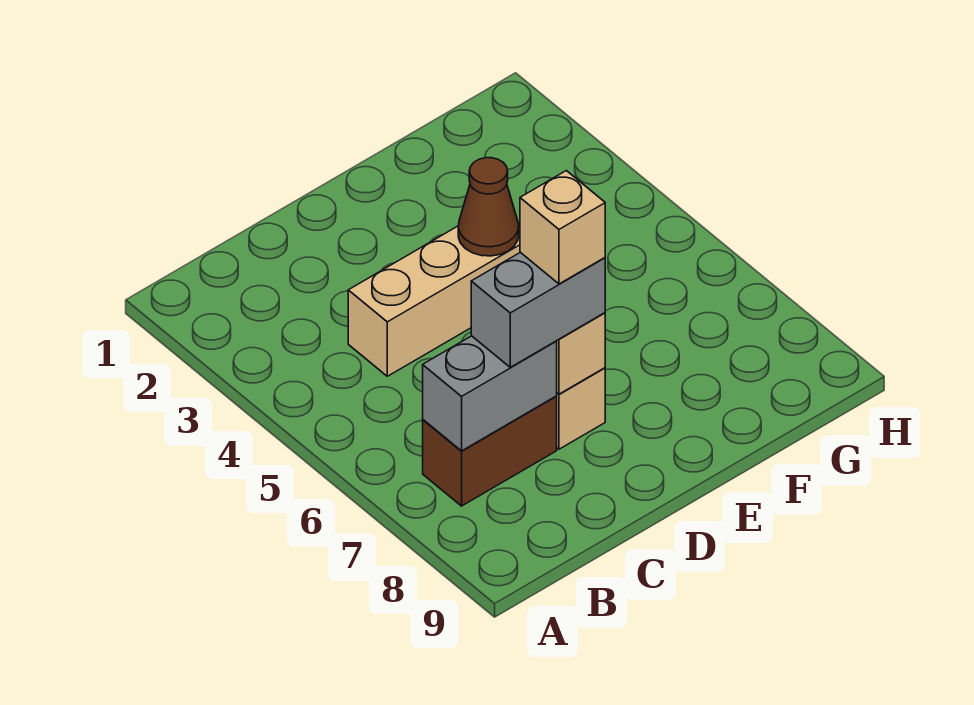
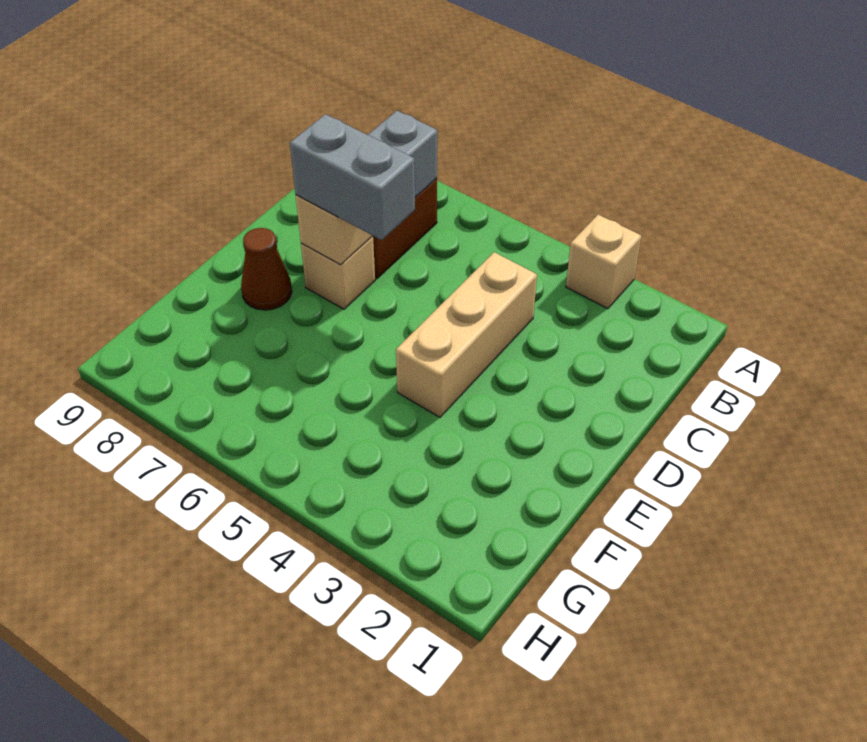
grey 1x2 brick [471,252,605,367] -> grey 1x2 brick turned to [290,114,415,240]
tan 1x1 brick [520,171,605,284] -> tan 1x1 brick moved to [566,215,641,309]
brown 1x1 cone [458,158,519,256] -> brown 1x1 cone moved to [241,228,292,310]

